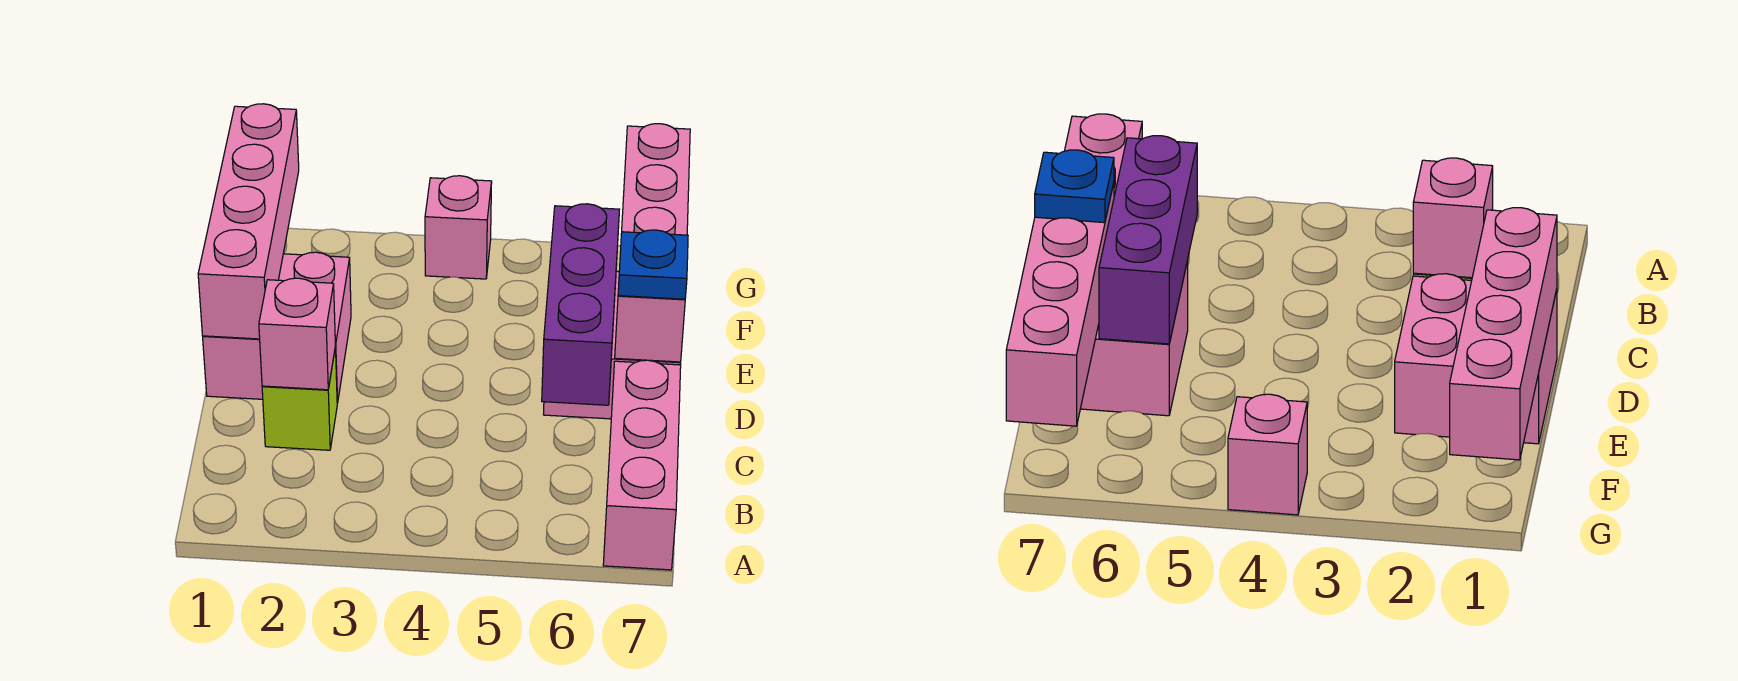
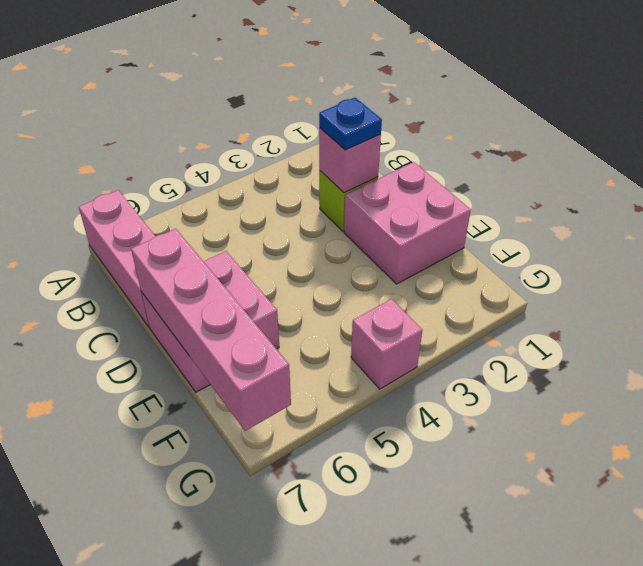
purple 1x3 brick [542,204,620,405] -> none
pink 1x4 brick [198,104,299,339] -> none
blue 1x1 plate [618,230,688,299] -> blue 1x1 plate moved to [319,98,382,150]

